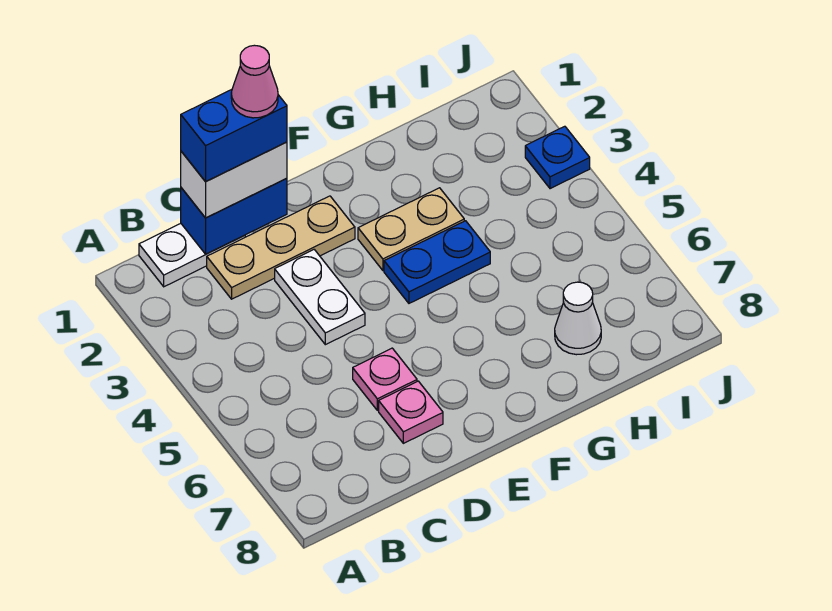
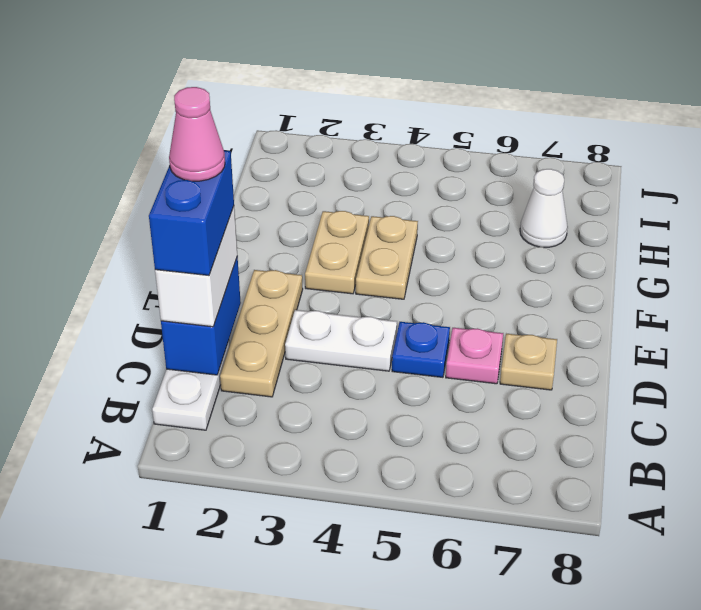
pink 1x1 plate [379,381,443,443] -> tan 1x1 plate [500,334,557,390]
blue 1x2 plate [384,221,490,303] -> tan 1x2 plate [356,216,418,299]
blue 1x1 plate [525,126,590,189] -> blue 1x1 plate moved to [392,322,450,377]

